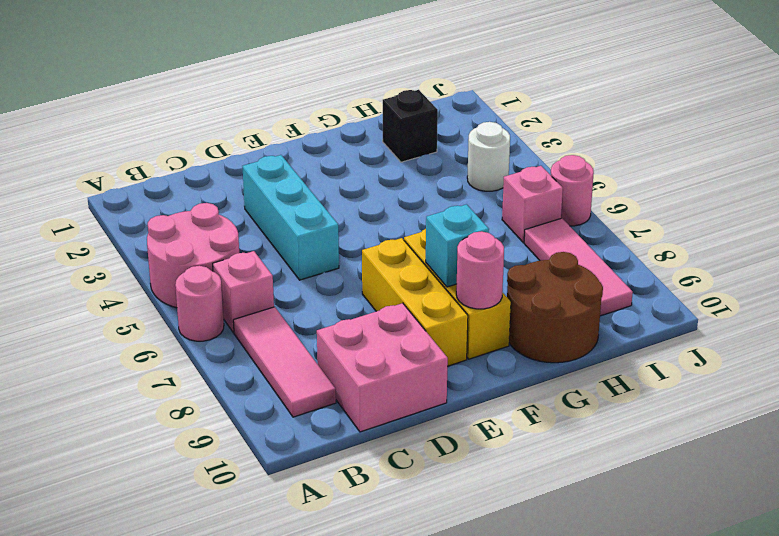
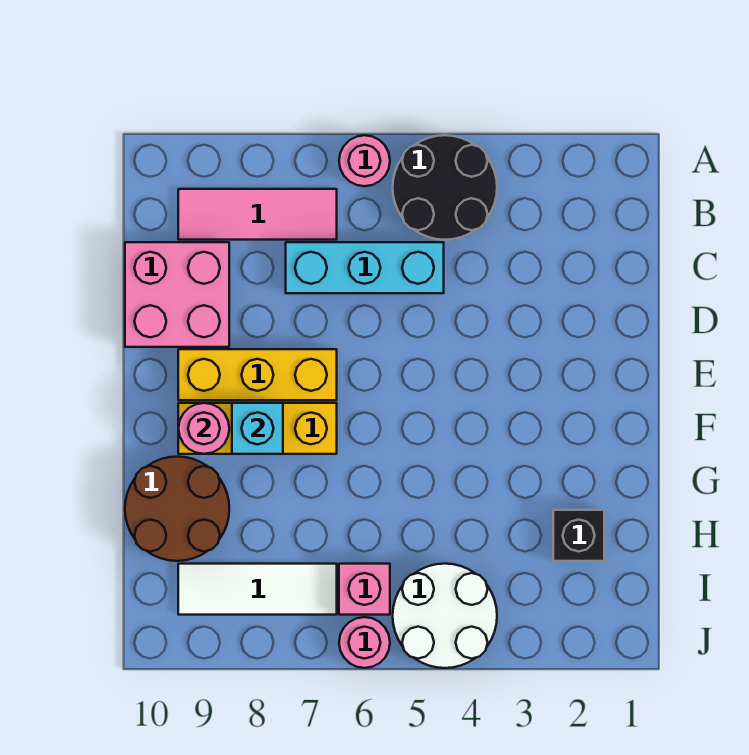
pink 2x2 round brick [147,203,239,308] -> black 2x2 round brick [393,135,497,240]
pink 1x1 brick [213,251,274,333] -> none
cyan 1x3 brick [242,155,339,280] -> cyan 1x3 brick moved to [286,242,444,293]
white 1x1 round brick [467,122,510,191] -> white 2x2 round brick [393,564,497,668]
pink 1x3 tile [524,218,633,316] -> white 1x3 tile [178,564,337,615]

